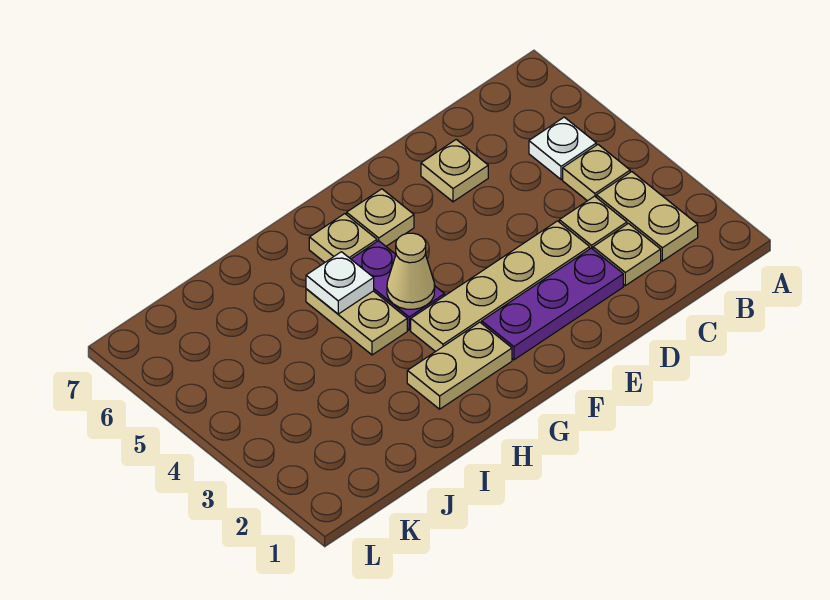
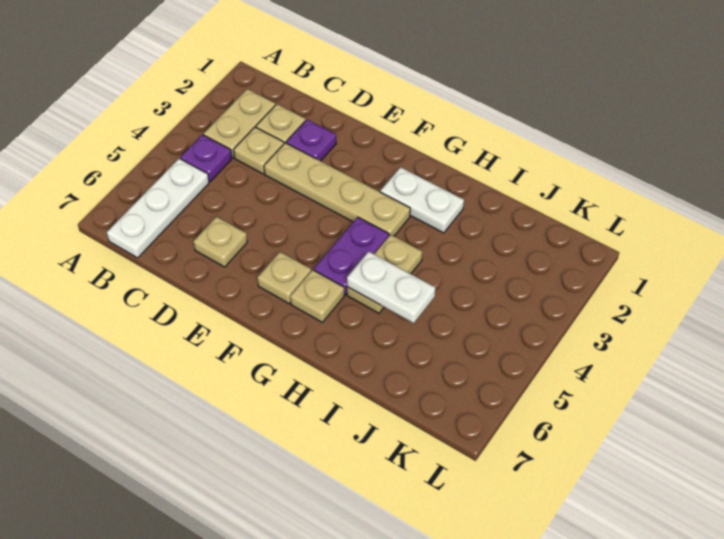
tan 1x1 plate [563,145,630,201] -> purple 1x1 plate [180,135,232,182]
white 1x1 plate [529,117,596,179] -> white 1x3 plate [107,158,209,258]
purple 1x3 plate [482,248,623,360] -> purple 1x1 plate [286,120,336,161]
tan 1x2 plate [407,322,512,409] -> white 1x2 plate [380,167,464,233]
tan 1x1 cone [387,233,435,309] -> none
white 1x1 plate [306,252,374,314] -> white 1x2 plate [347,252,435,323]

